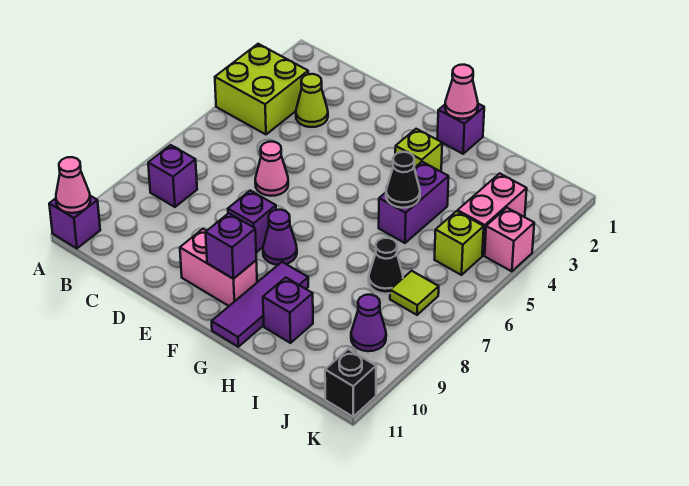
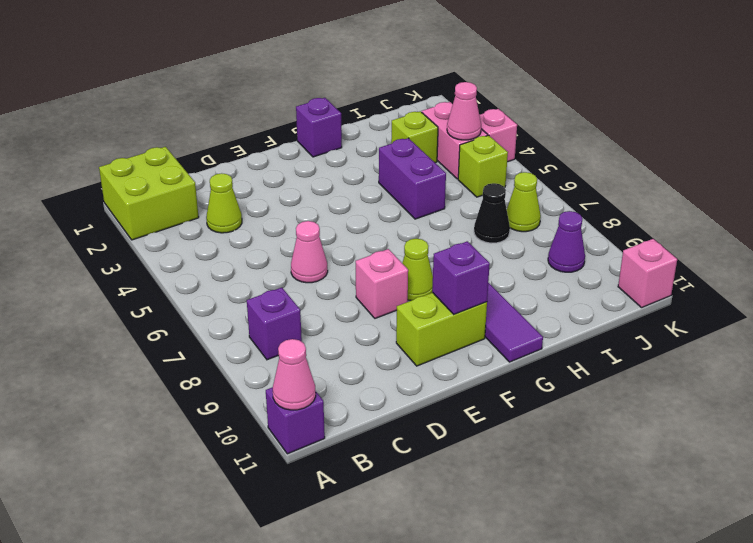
lime 2x2 brick [215,44,308,134] -> lime 2x2 brick moved to [99,147,199,240]
purple 1x1 brick [228,191,276,252] -> pink 1x1 brick [356,249,408,318]
pink 1x2 brick [180,229,257,306] -> lime 1x2 brick [396,293,487,366]
purple 1x1 cone [263,210,297,265] -> lime 1x1 cone [402,239,433,301]
pink 1x1 cone [445,65,478,119] -> pink 1x1 cone moved to [447,82,481,140]
lime 1x1 brick [395,129,442,172] -> lime 1x1 brick moved to [391,111,438,163]
black 1x1 cone [386,152,420,208] -> none
purple 1x1 brick [263,277,313,343] -> none
lime 1x1 tile [390,271,439,315] -> lime 1x1 cone [507,172,541,232]
black 1x1 brick [325,349,376,417] -> pink 1x1 brick [618,239,677,308]

